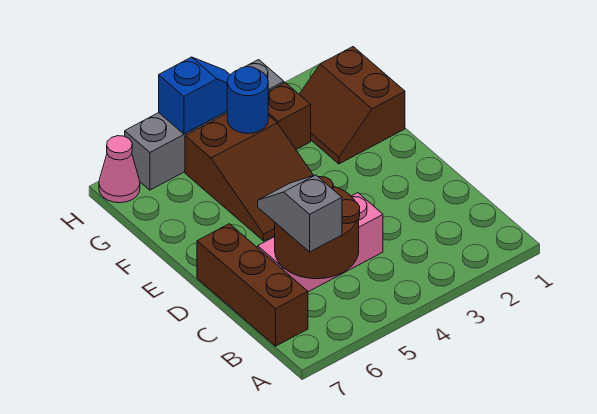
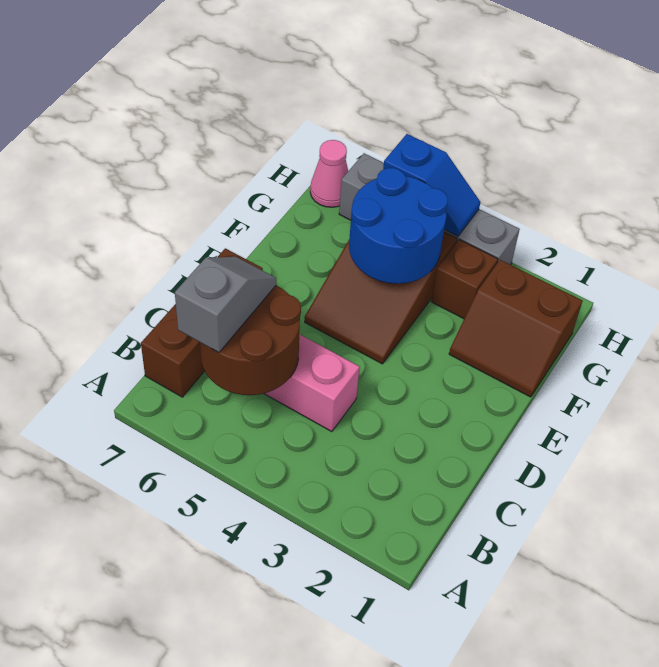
brown 2x2 slope [299,47,405,164] -> brown 2x2 slope turned to [449,260,582,397]
blue 1x1 round brick [227,67,268,134] -> blue 2x2 round brick [349,168,448,284]

